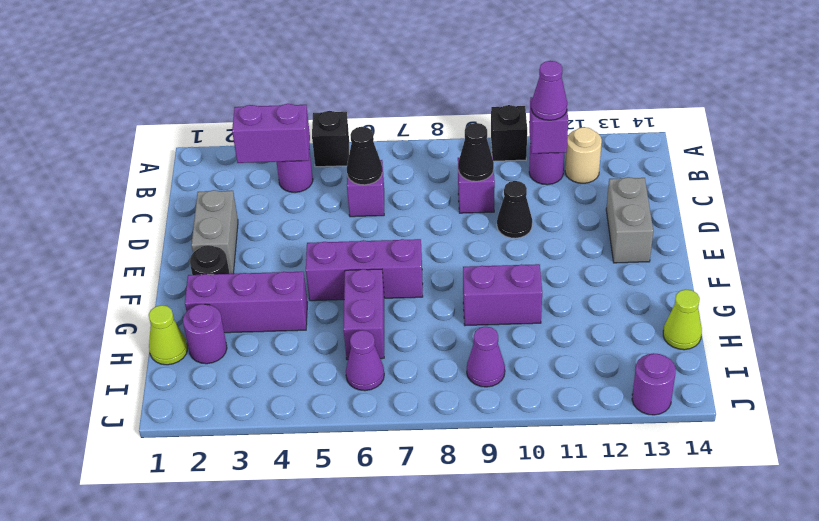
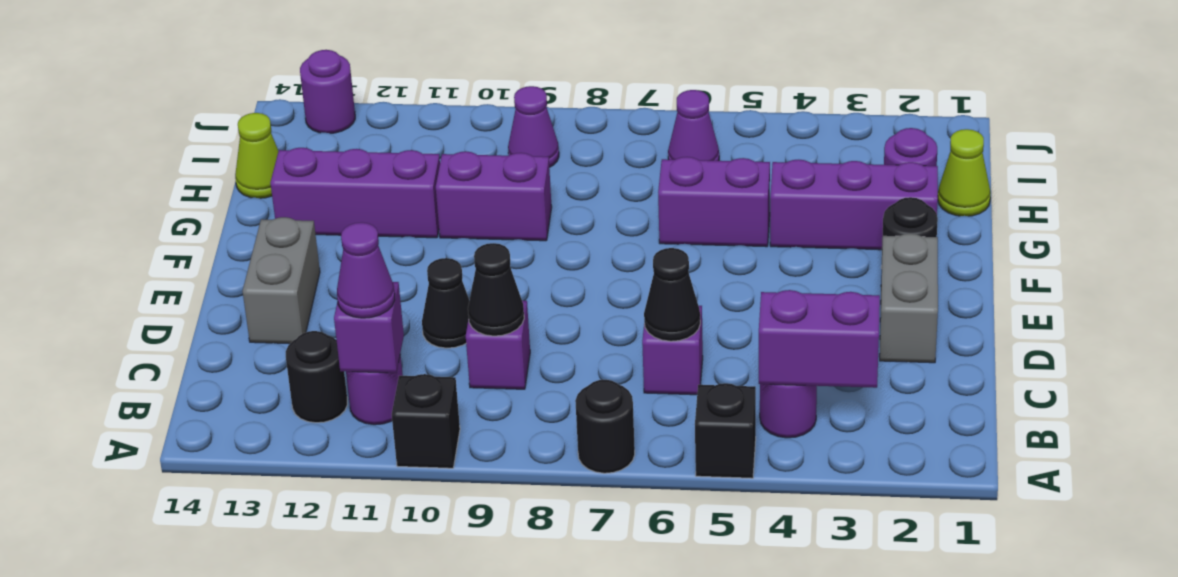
none -> black 1x1 round brick [575,380,635,473]
tan 1x1 round brick [565,127,602,183] -> black 1x1 round brick [286,331,347,423]
purple 1x3 brick [306,239,423,301] -> purple 1x3 brick moved to [270,148,440,238]
purple 1x2 brick [344,269,384,360] -> purple 1x2 brick turned to [658,157,770,247]

